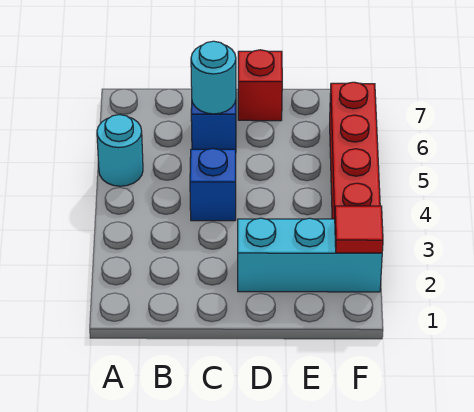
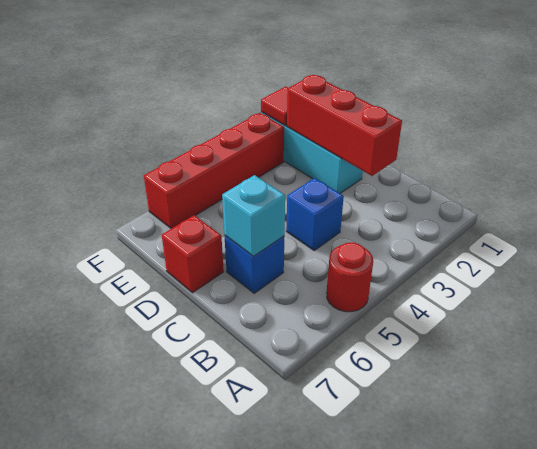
cyan 1x1 round brick [97,115,143,186] -> red 1x1 round brick [327,242,373,312]
none -> red 1x3 brick [287,75,402,176]
cyan 1x1 round brick [191,41,236,114] -> cyan 1x1 brick [222,175,285,257]

